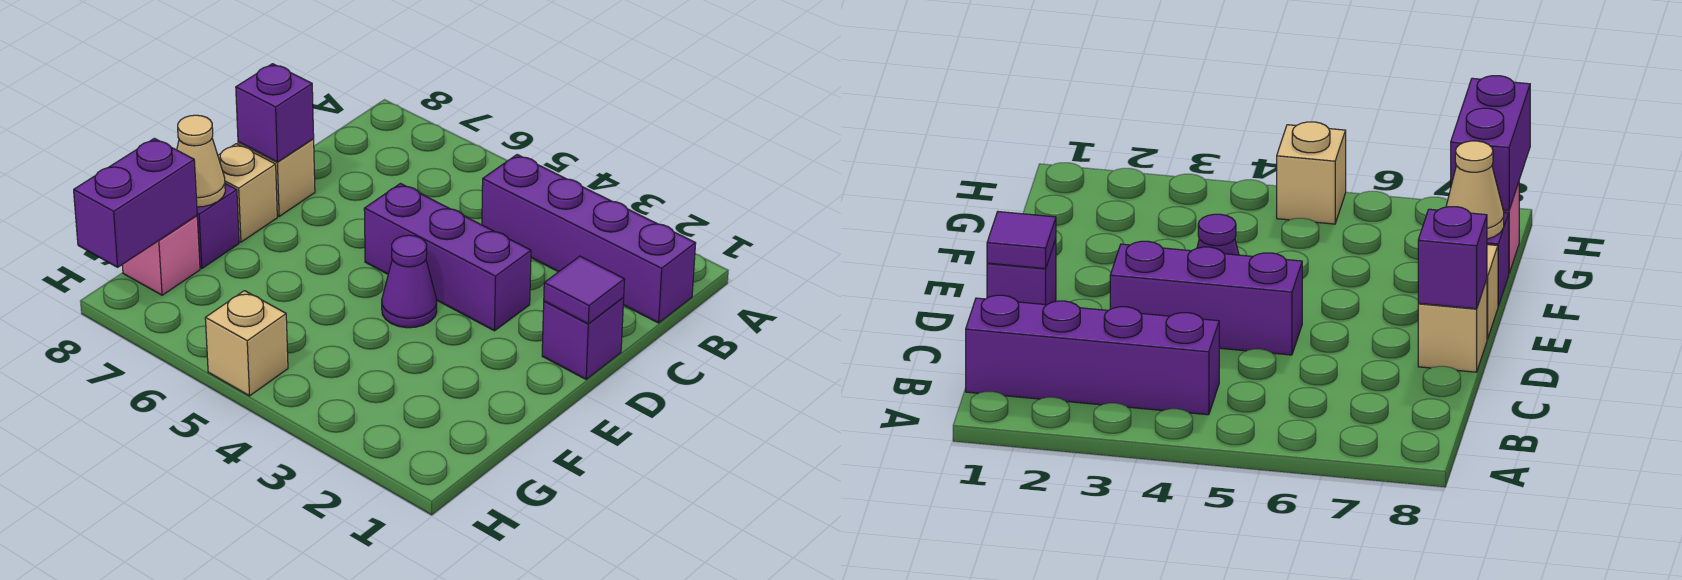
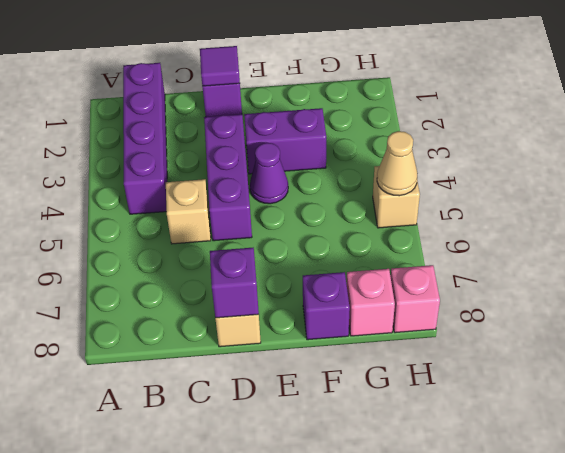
tan 1x1 brick [218,144,277,242] -> tan 1x1 brick moved to [166,179,211,244]
tan 1x1 cone [177,115,225,207] -> tan 1x1 cone moved to [377,131,418,196]
purple 1x2 brick [74,138,197,267] -> purple 1x2 brick moved to [244,108,326,174]
none -> pink 1x1 brick [391,265,440,333]

